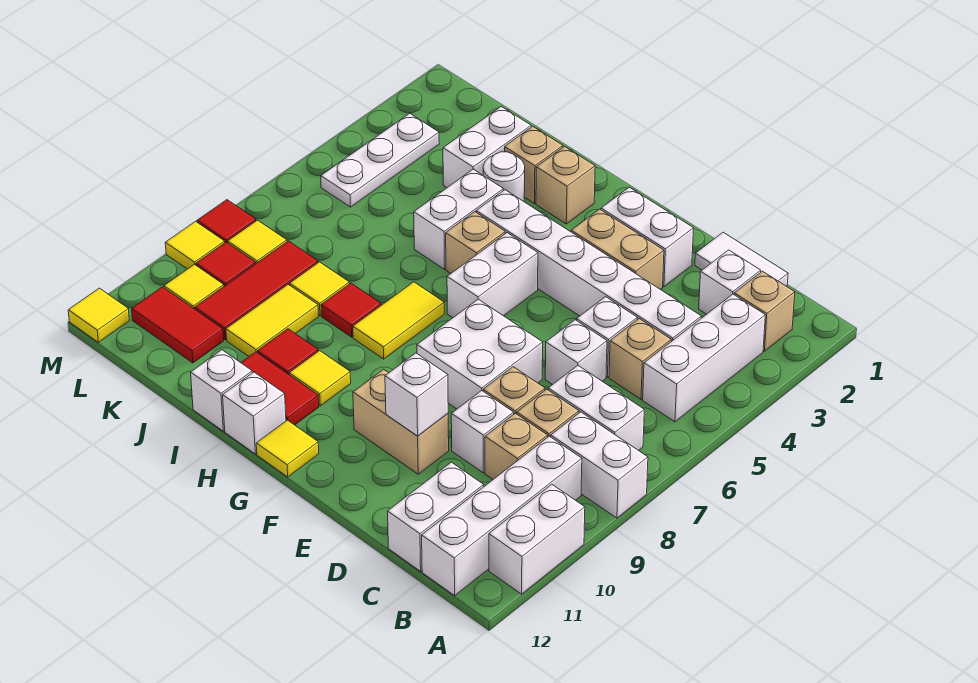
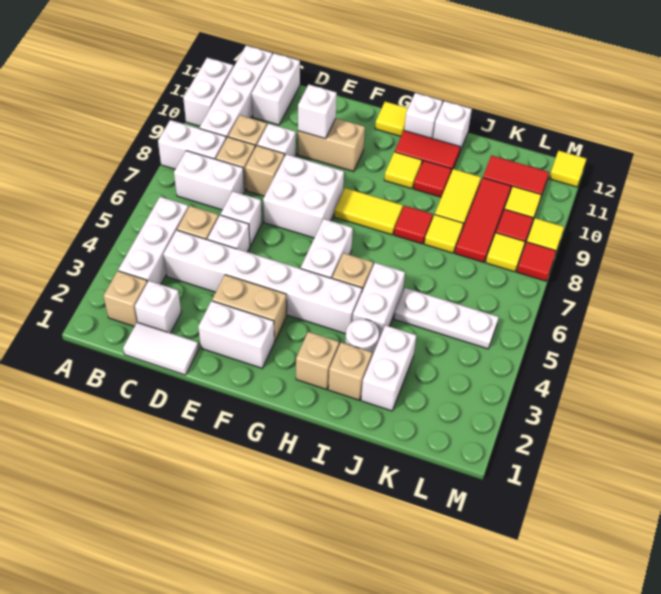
yellow 1x2 tile [353,282,444,359] -> yellow 1x2 tile turned to [334,188,403,235]
white 1x3 plate [321,113,439,207] -> white 1x3 plate turned to [394,288,499,349]

